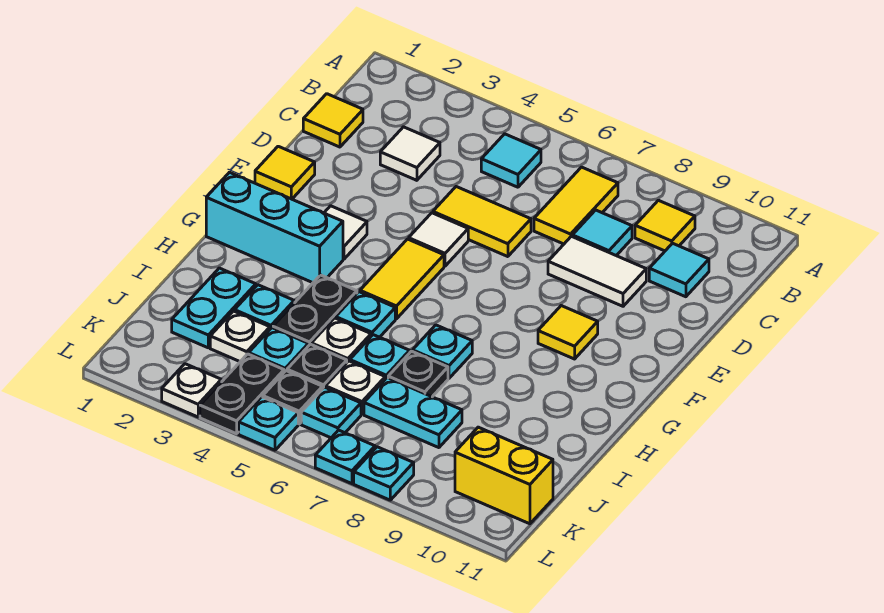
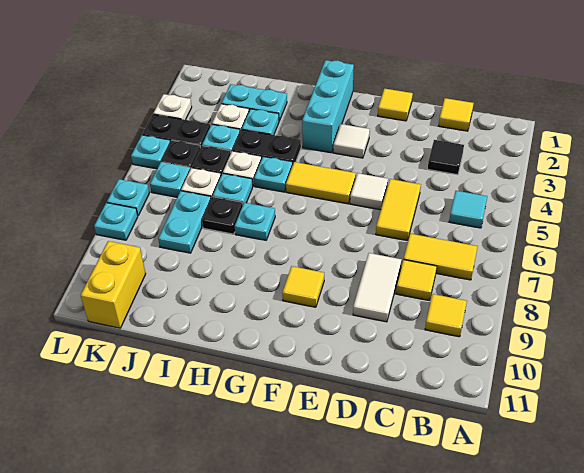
white 1x1 tile [380,127,440,180] -> black 1x1 tile [428,140,464,175]
cyan 1x1 tile [572,210,632,256] -> yellow 1x1 tile [396,260,437,301]
cyan 1x1 tile [649,243,709,297] -> none

